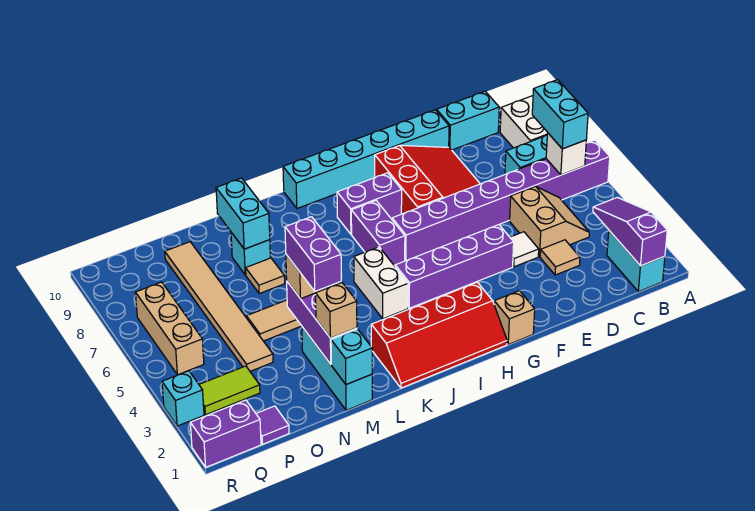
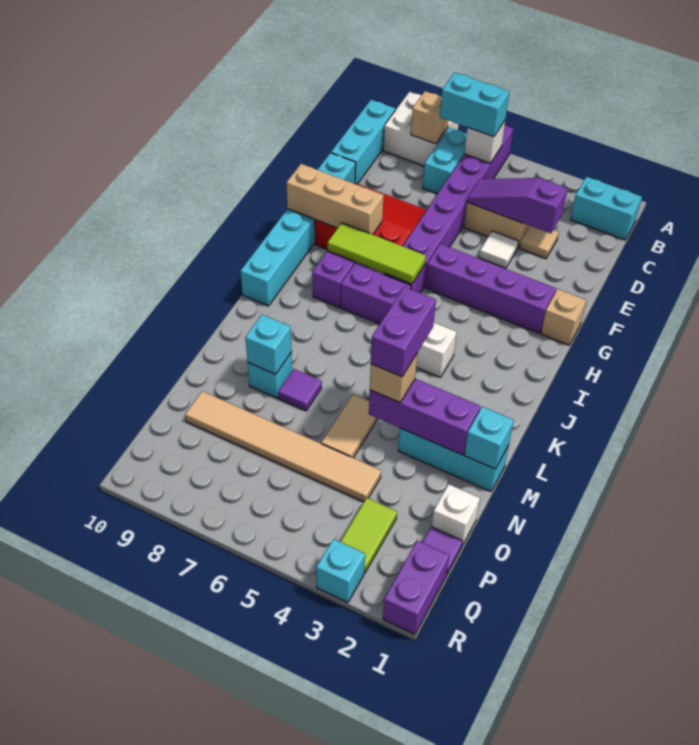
purple 1x3 slope [593,197,667,266] -> purple 1x3 slope moved to [467,178,568,233]
cyan 1x2 brick [437,91,499,150] -> cyan 1x3 brick [331,100,395,184]
purple 1x4 brick [395,225,514,308] -> purple 1x4 brick turned to [425,244,556,333]
red 2x4 slope [371,282,507,388] -> none
none -> lime 1x3 tile [328,223,426,284]
tan 1x1 brick [316,283,357,338] -> tan 1x1 brick moved to [411,91,448,144]
purple 1x2 brick [285,217,341,291] -> purple 1x2 brick turned to [371,287,436,377]
tan 1x1 tile [246,258,285,294] -> purple 1x1 tile [278,369,322,411]
cyan 1x2 brick [216,178,270,249] -> cyan 1x1 brick [245,315,292,374]
none -> white 1x1 brick [432,484,480,545]
tan 1x3 brick [135,282,204,375] -> tan 1x3 brick moved to [286,164,384,235]

